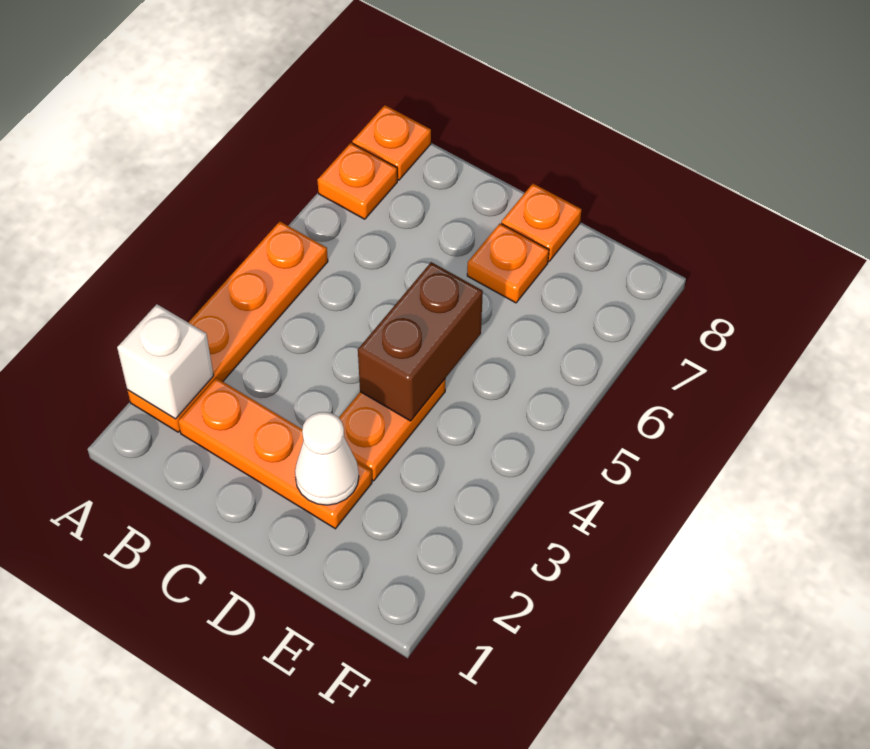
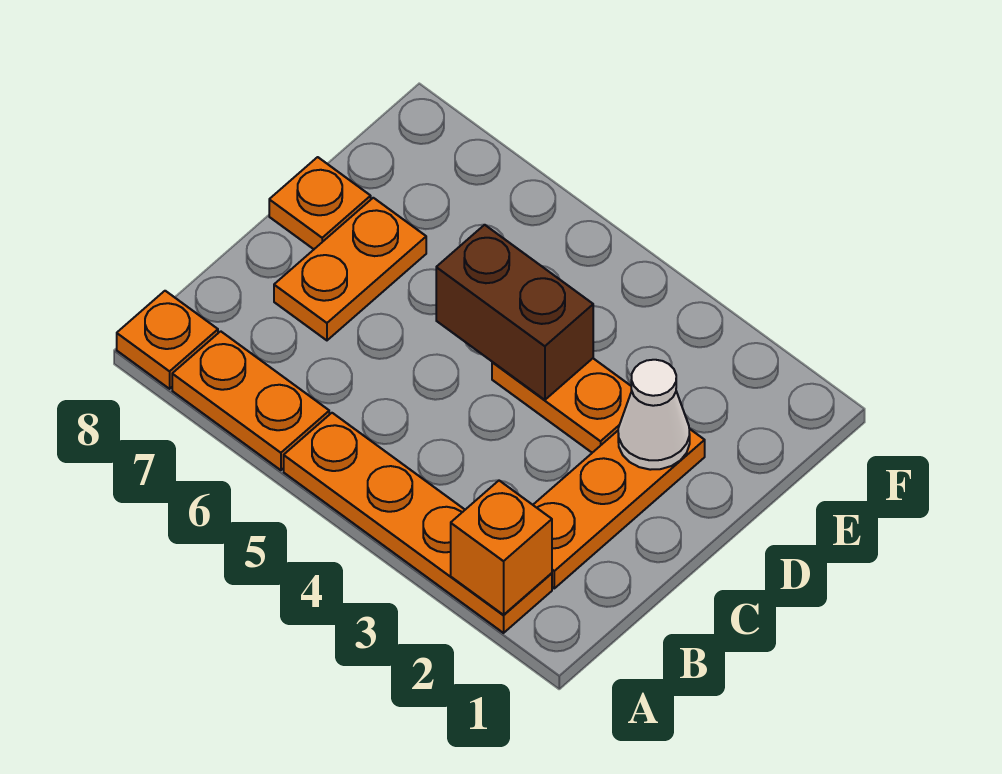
white 1x1 brick [117,304,214,419] -> orange 1x1 brick [451,481,552,615]
orange 1x1 plate [317,143,397,219] -> orange 1x2 plate [172,331,329,470]
orange 1x1 plate [467,224,549,303] -> orange 1x2 plate [274,198,426,340]

